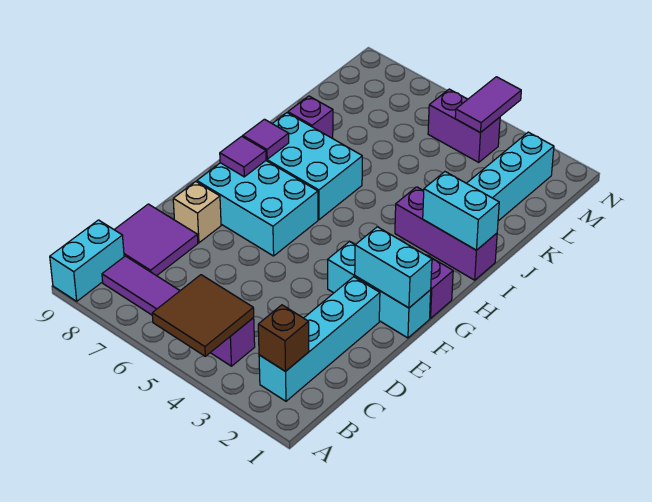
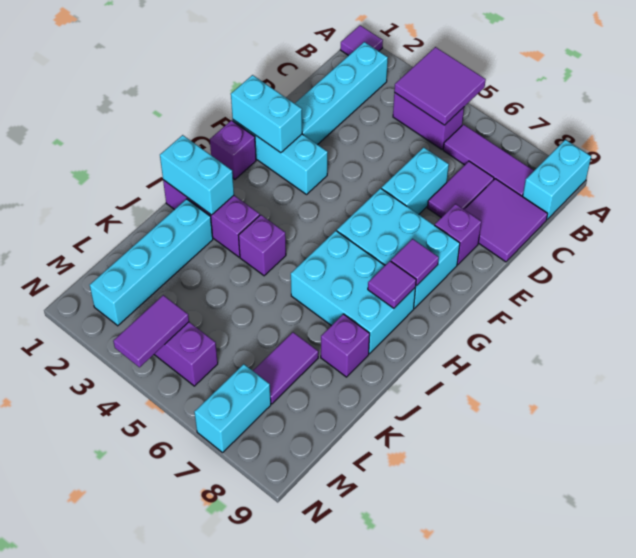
none -> purple 1x1 tile [340,25,383,56]
brown 2x2 tile [152,275,254,356] -> purple 2x2 tile [394,47,486,125]
brown 1x1 brick [258,305,309,371] -> none
none -> purple 1x2 tile [428,161,494,218]
none -> cyan 1x2 brick [382,147,449,214]
tan 1x1 brick [173,182,221,243] -> purple 1x1 brick [435,204,481,265]
none -> purple 1x1 brick [238,215,286,276]
none -> purple 1x2 tile [253,332,318,404]
none -> cyan 1x2 brick [194,364,271,453]

